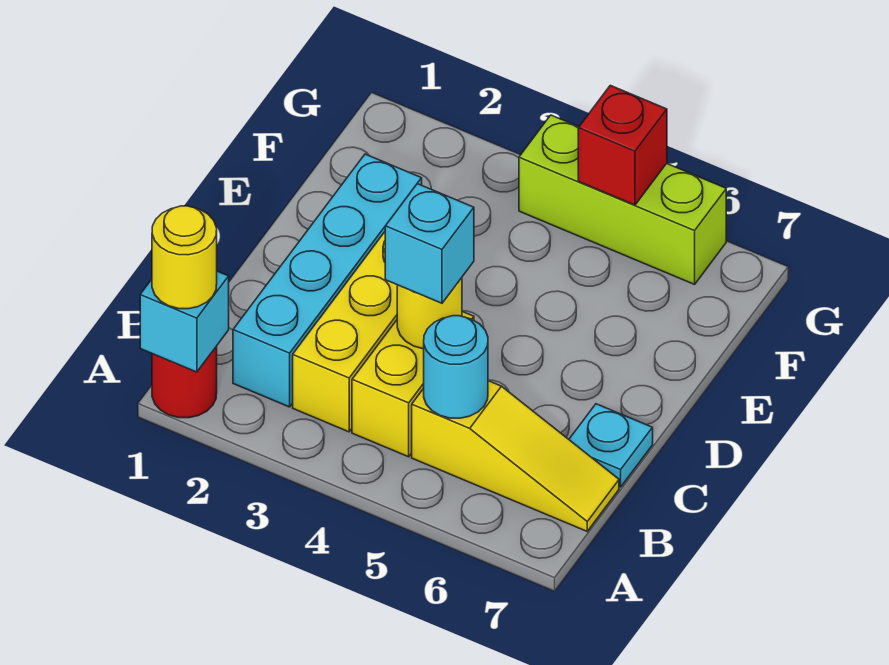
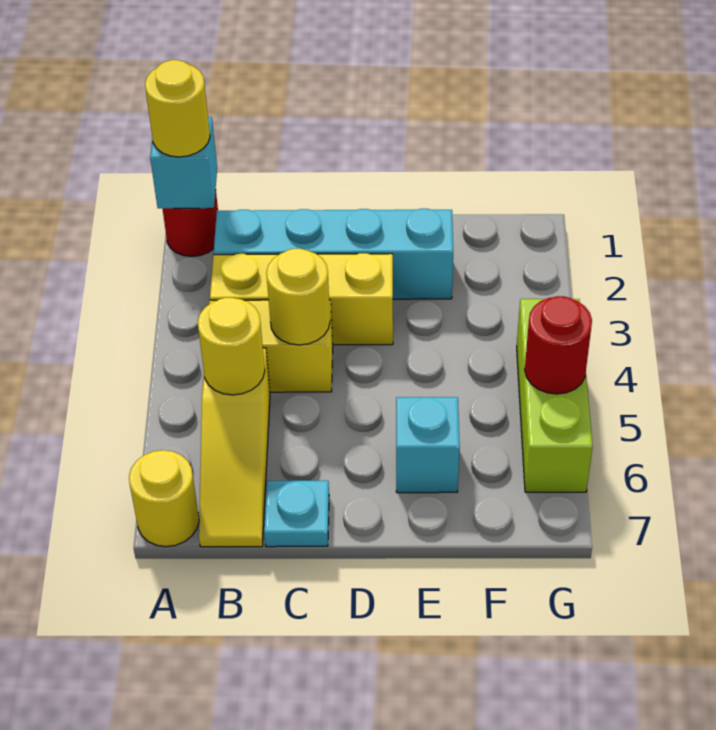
none -> yellow 1x1 round brick [129,450,199,547]
cyan 1x1 round brick [424,316,488,418] -> yellow 1x1 round brick [198,298,265,395]
cyan 1x1 brick [385,184,474,303] -> cyan 1x1 brick moved to [396,397,460,493]
red 1x1 brick [578,85,667,205] -> red 1x1 round brick [525,296,592,394]

